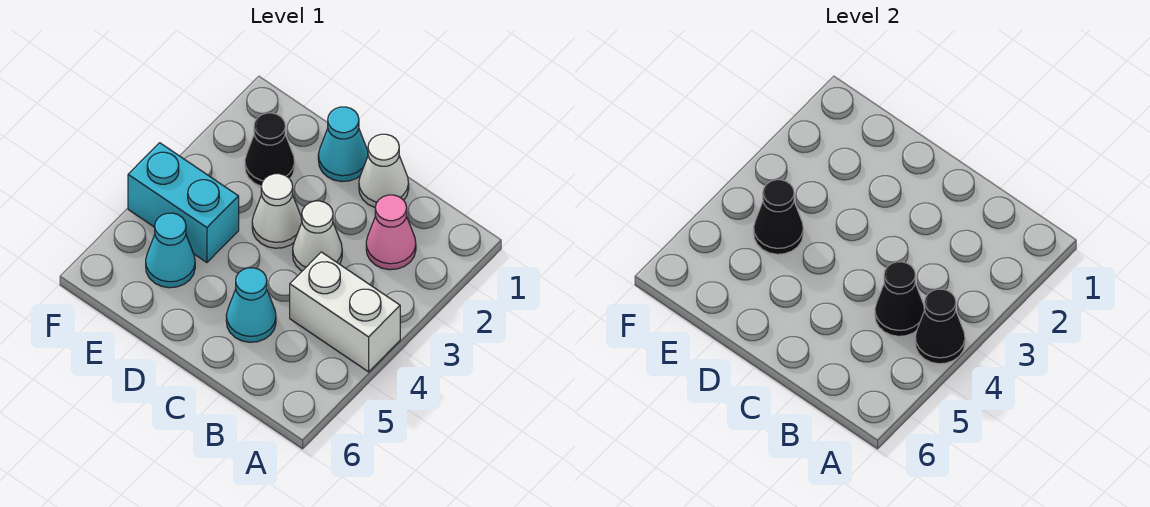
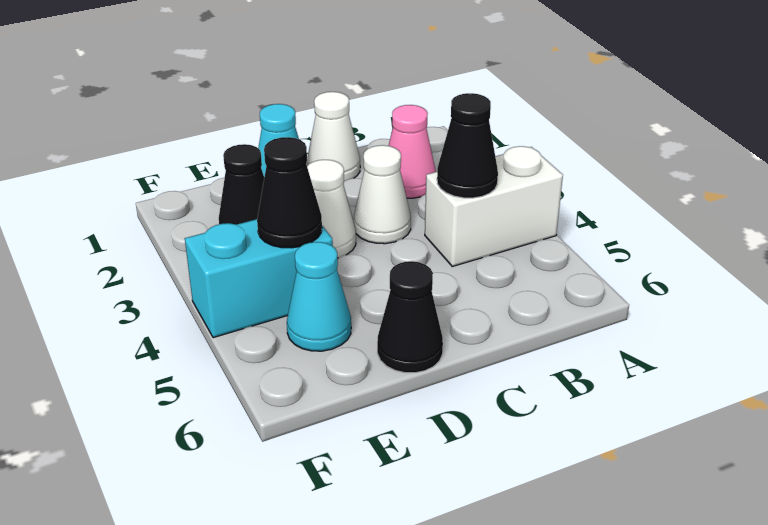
black 1x1 cone [915,289,965,364] -> black 1x1 cone moved to [377,261,443,373]
cyan 1x1 cone [226,268,276,342] -> none

